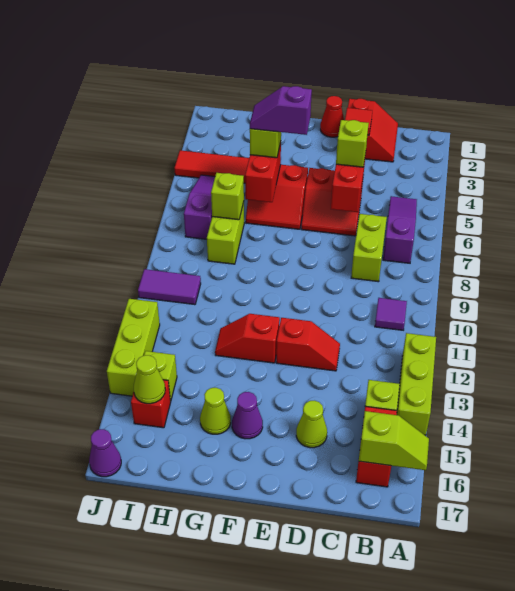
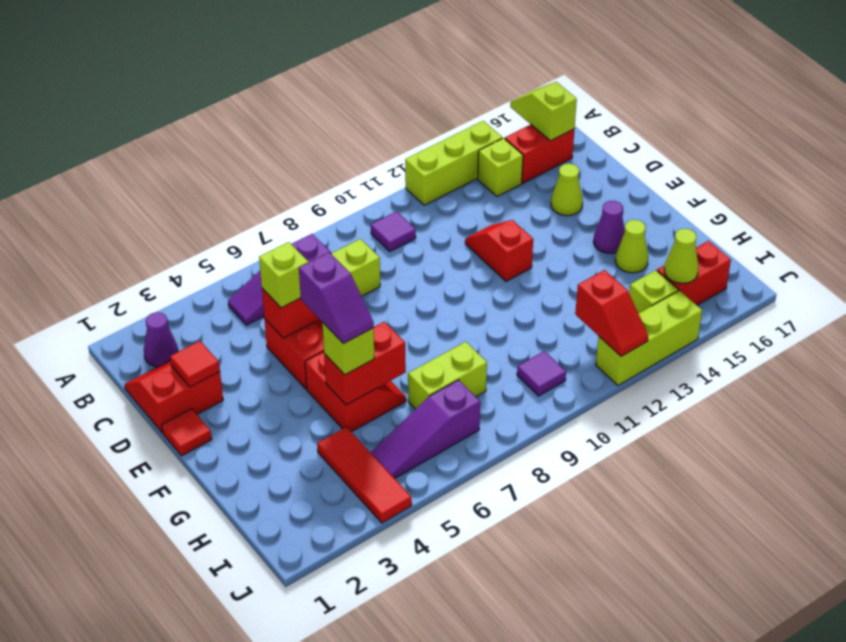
red 1x1 cone [320,96,344,137] -> red 1x1 tile [162,409,212,456]
red 1x2 slope [215,314,280,363] -> red 1x2 slope moved to [575,270,648,356]
lime 1x1 brick [211,173,244,220] -> none
purple 1x2 tile [138,269,201,305] -> purple 1x1 tile [517,351,566,396]
red 1x1 brick [131,380,171,428] -> red 1x2 brick [657,241,731,305]
purple 1x1 cone [89,429,121,477] -> purple 1x1 cone moved to [144,312,178,367]

